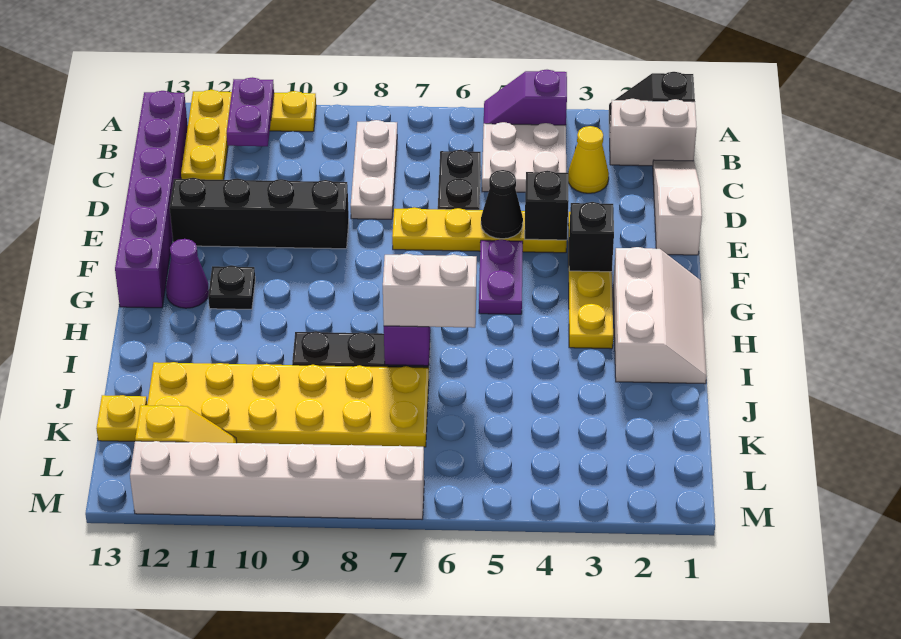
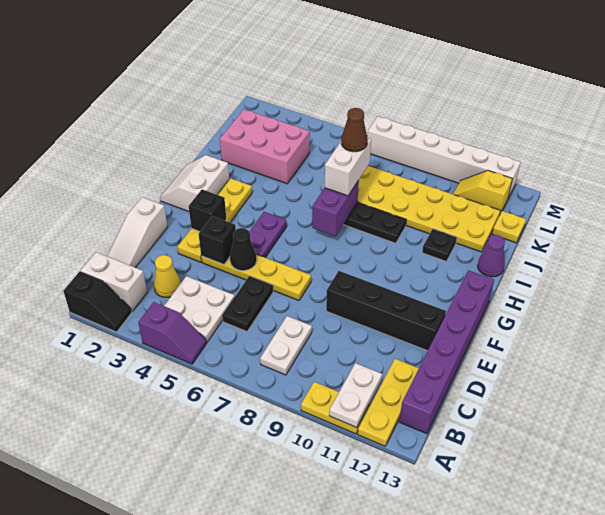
purple 1x2 plate [227,77,274,146] -> white 1x2 plate [329,363,382,428]
white 1x3 plate [351,120,397,219] -> white 1x2 plate [260,316,312,375]
white 2x3 slope [613,247,707,384] -> white 2x2 slope [160,155,229,212]
black 1x1 plate [208,265,255,309] -> black 1x1 plate moved to [422,229,457,261]
purple 1x1 cone [166,239,209,308] -> purple 1x1 cone moved to [478,235,505,277]
white 1x2 brick [383,254,477,328] -> white 1x2 brick turned to [325,138,371,196]
none -> pink 2x3 brick [220,109,310,184]
none -> brown 1x1 cone [341,108,367,152]

